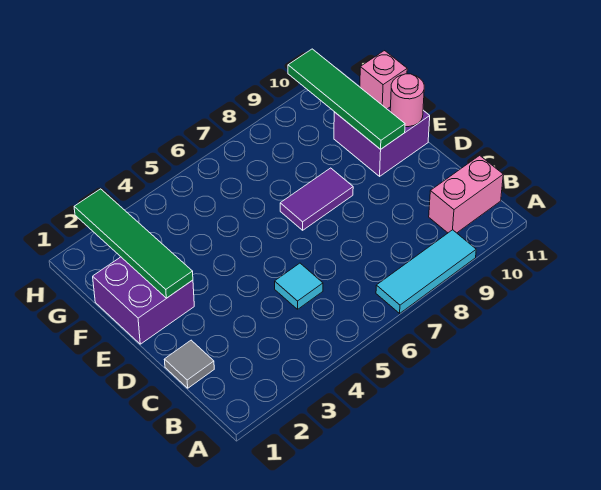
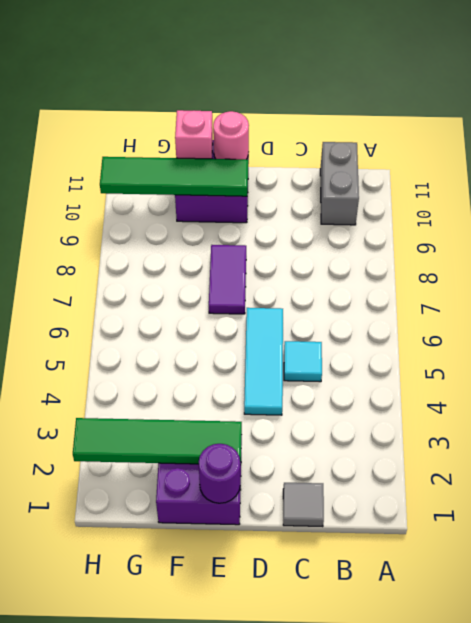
cyan 1x3 tile [376,230,476,313] -> cyan 1x3 tile moved to [244,308,283,415]
pink 1x2 brick [429,155,503,233] -> grey 1x2 brick [320,142,359,225]
none -> purple 1x1 round brick [199,444,240,503]

